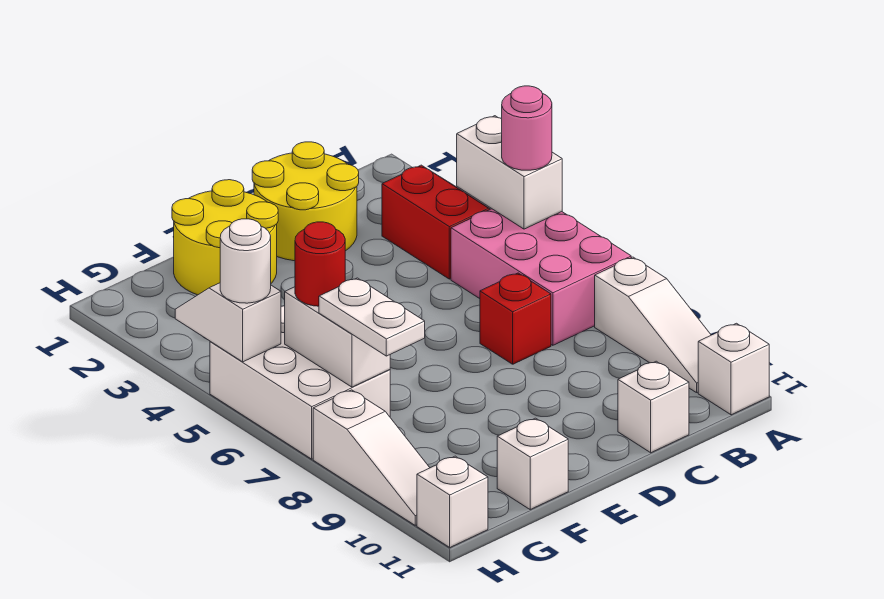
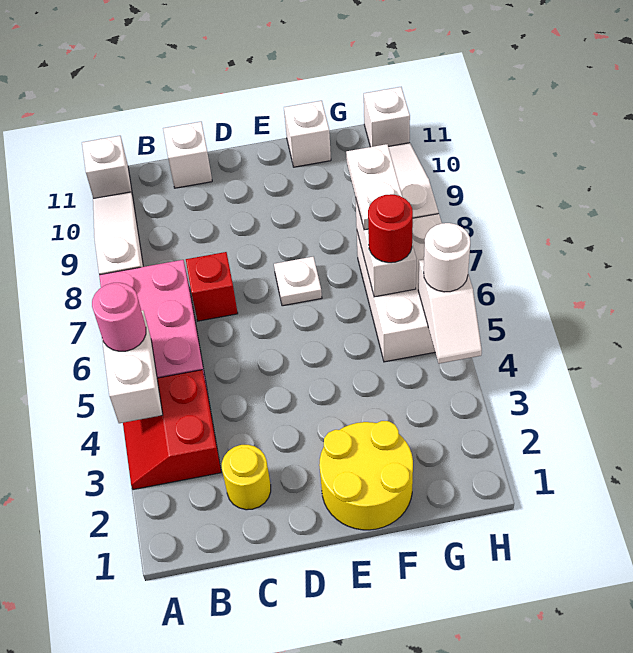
yellow 2x2 round brick [252,142,359,261] -> yellow 1x1 round brick [222,445,271,510]
none -> white 1x1 plate [274,257,322,306]

